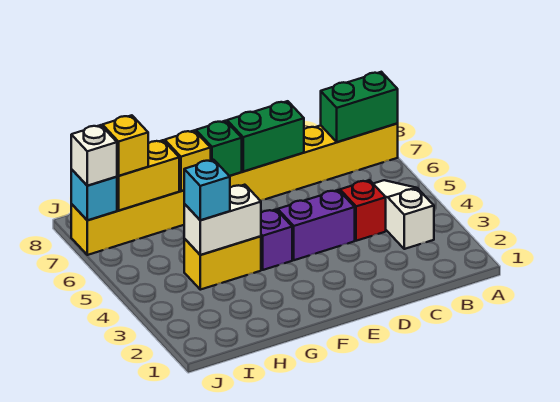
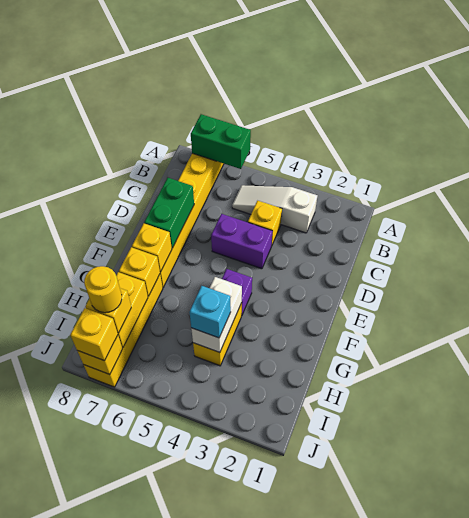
green 1x2 brick [321,72,398,142] -> green 1x2 brick turned to [191,114,251,169]
red 1x1 brick [340,180,386,241] -> yellow 1x1 brick [248,201,282,246]
purple 1x2 brick [277,190,355,260] -> purple 1x2 brick turned to [211,214,273,269]
green 1x1 brick [196,121,242,176] -> yellow 1x1 brick [132,224,172,272]
none -> yellow 1x1 round brick [84,266,122,313]
cyan 1x1 brick [71,169,117,220] -> yellow 1x1 brick [78,335,122,374]
white 1x1 brick [71,125,117,186] -> yellow 1x1 brick [70,308,118,361]

